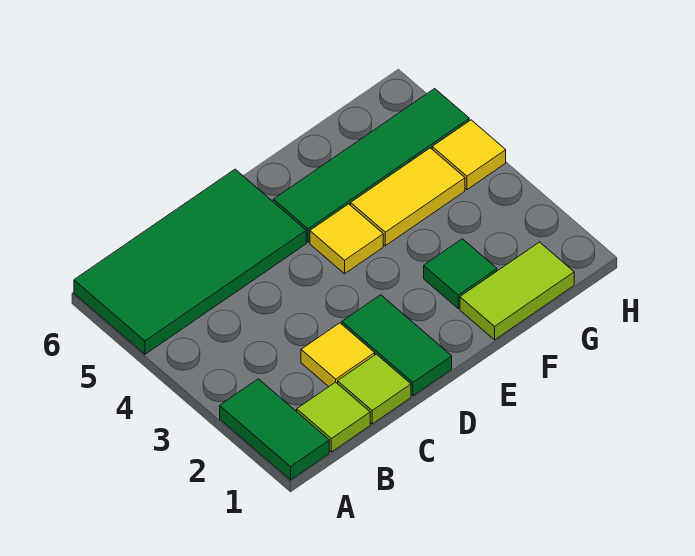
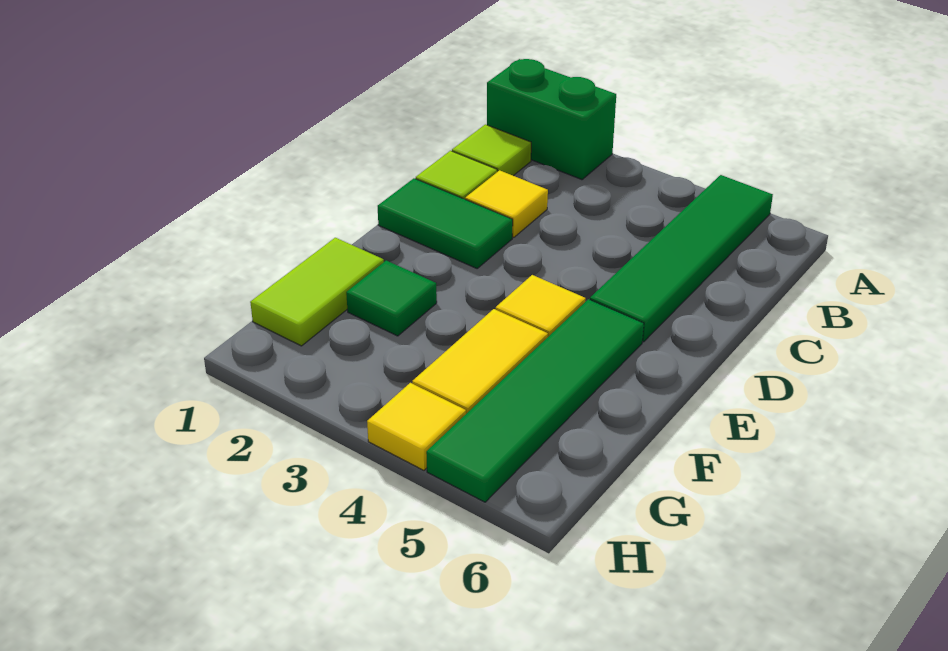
green 1x2 tile [220,379,329,480] -> green 1x2 brick [487,59,616,180]
green 2x4 tile [74,169,306,354] -> green 1x4 tile [590,175,773,342]

